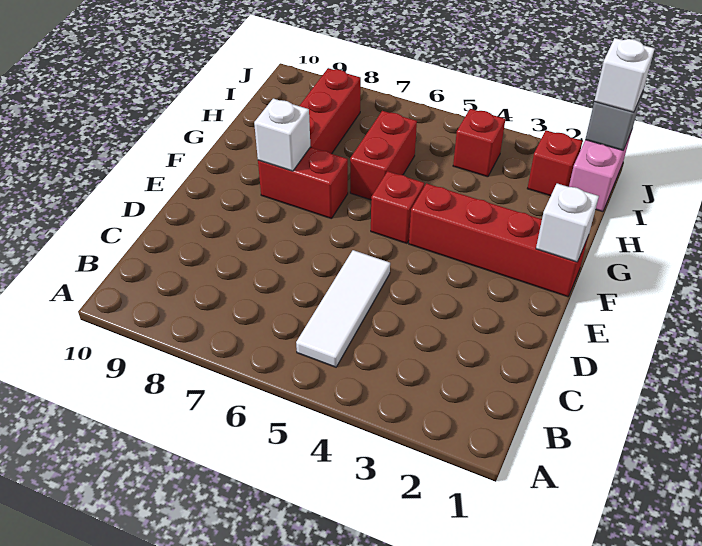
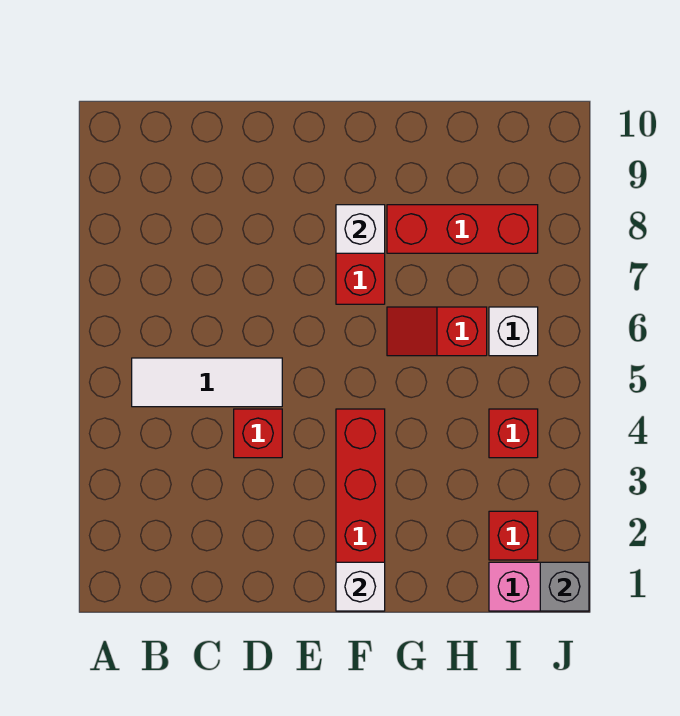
red 1x1 brick [371,171,424,243] -> red 1x1 brick moved to [234,409,282,458]
red 1x2 brick [350,111,417,200] -> red 1x2 slope [387,307,487,356]
white 1x1 brick [594,38,655,113] -> white 1x1 brick moved to [489,307,538,356]

